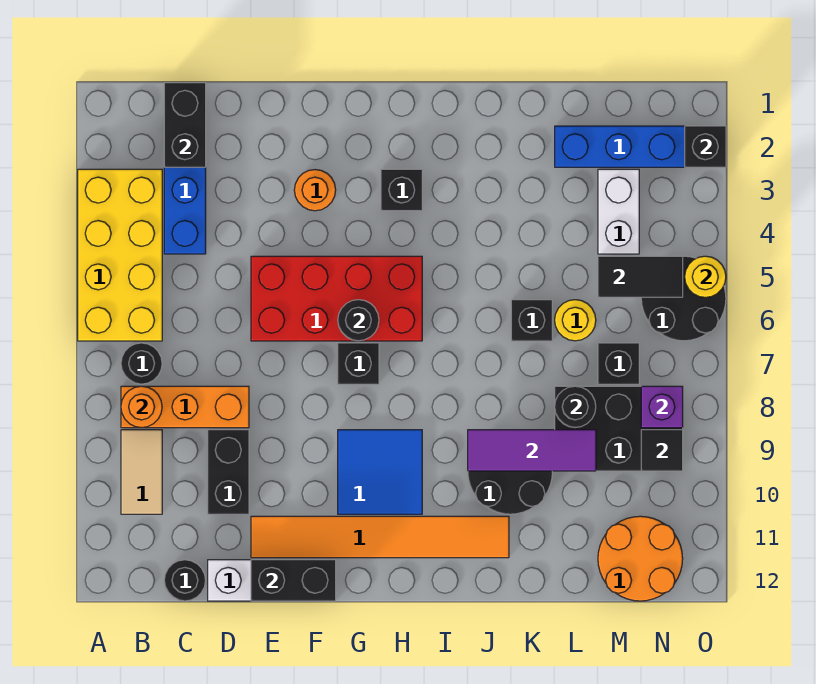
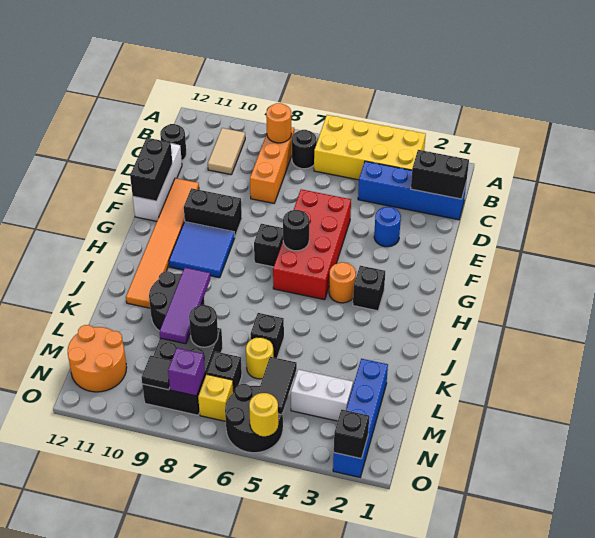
tan 1x2 tile [121,430,162,514] -> tan 1x2 tile turned to [208,128,245,175]
black 1x2 brick [208,430,249,514] -> black 1x2 brick moved to [184,188,242,237]
none -> blue 1x1 round brick [374,207,401,247]
orange 1x1 round brick [294,170,336,211] -> orange 1x1 round brick moved to [329,262,356,303]
none -> yellow 1x1 brick [198,374,234,421]

